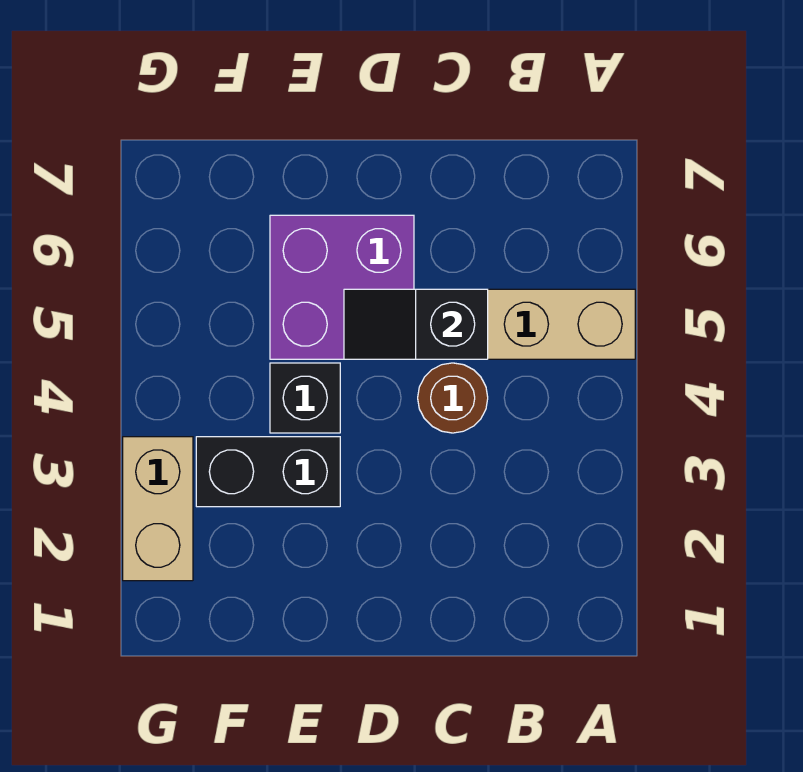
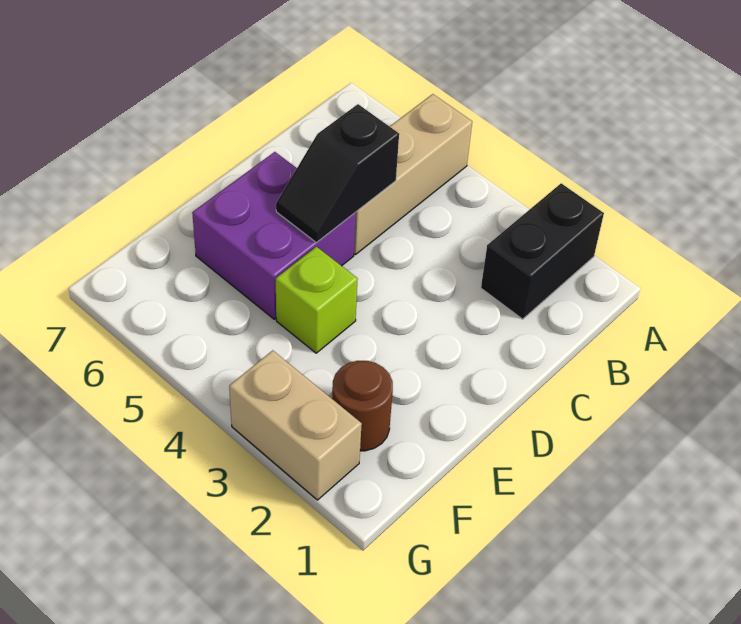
brown 1x1 round brick [418,363,488,433] -> brown 1x1 round brick moved to [332,361,393,451]
black 1x2 brick [196,437,340,507] -> black 1x2 brick moved to [481,183,604,319]
black 1x1 brick [270,363,340,433] -> lime 1x1 brick [276,247,358,353]

